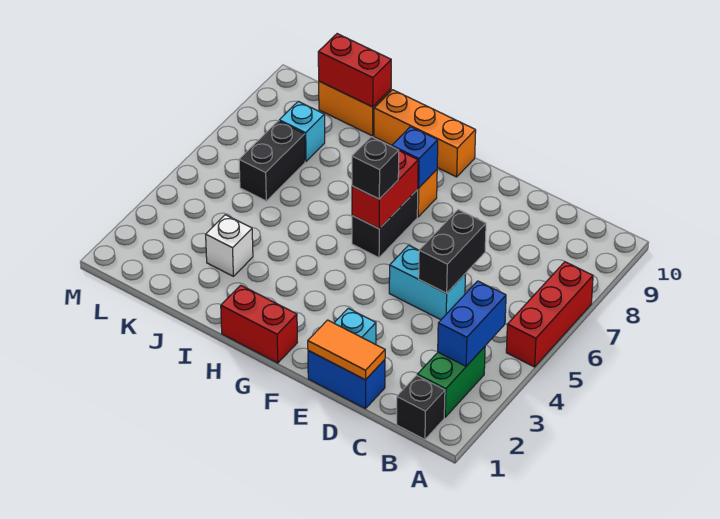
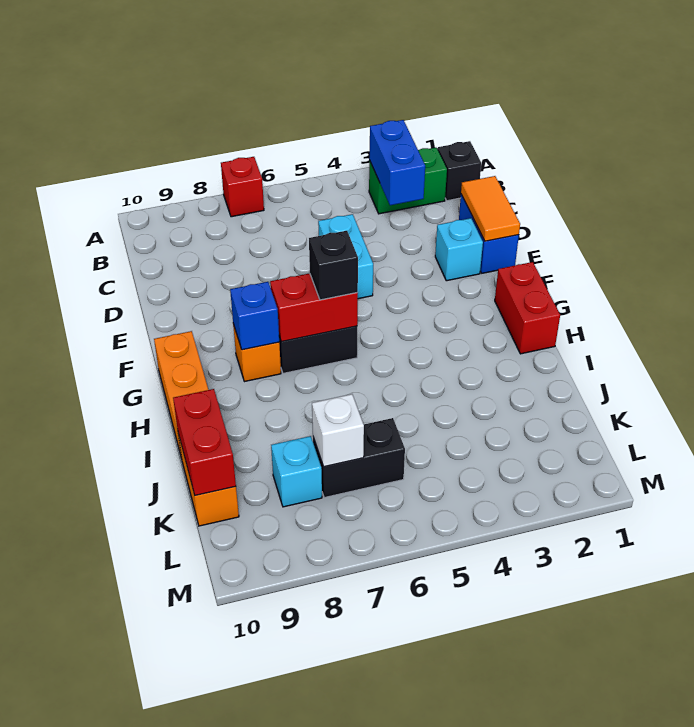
red 1x3 brick [506,262,593,367] -> red 1x1 brick [221,157,264,217]
blue 1x2 brick [438,281,506,366] -> blue 1x2 brick turned to [369,120,425,205]
black 1x2 brick [419,210,486,293] -> none
white 1x1 brick [206,215,253,276] -> white 1x1 brick moved to [312,394,364,467]

